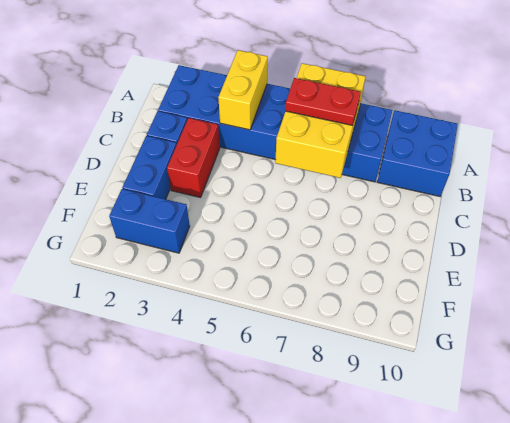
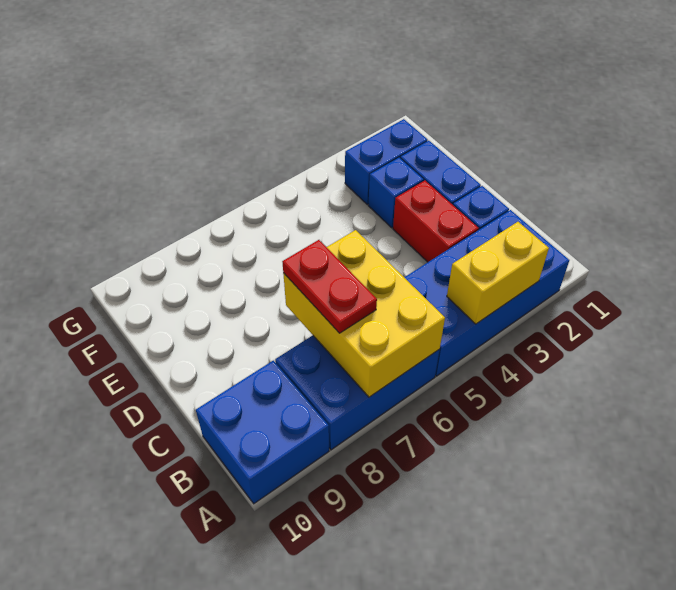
yellow 1x2 brick [218,50,268,130] -> yellow 1x2 brick turned to [447,222,549,324]
red 1x2 plate [285,78,361,126] -> red 1x2 plate turned to [282,240,377,333]
none -> blue 1x1 brick [368,158,424,228]

